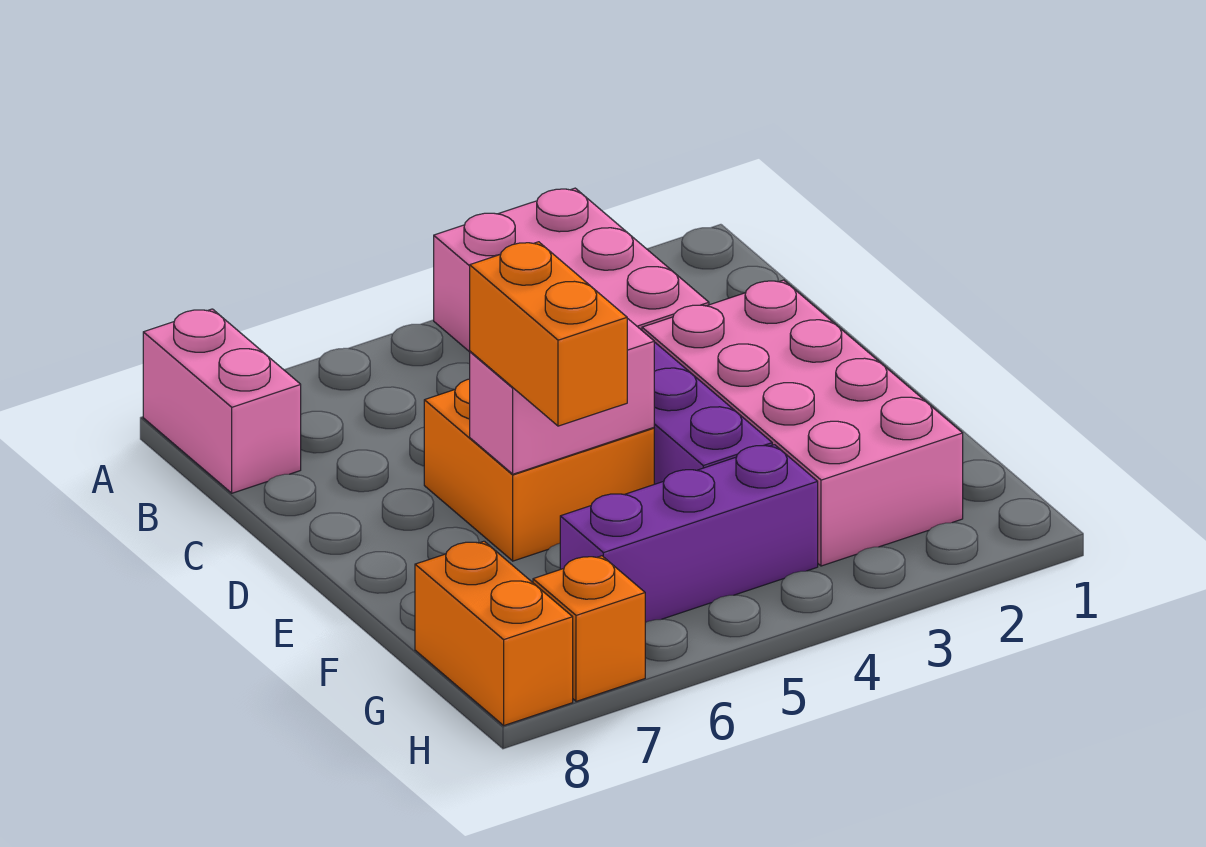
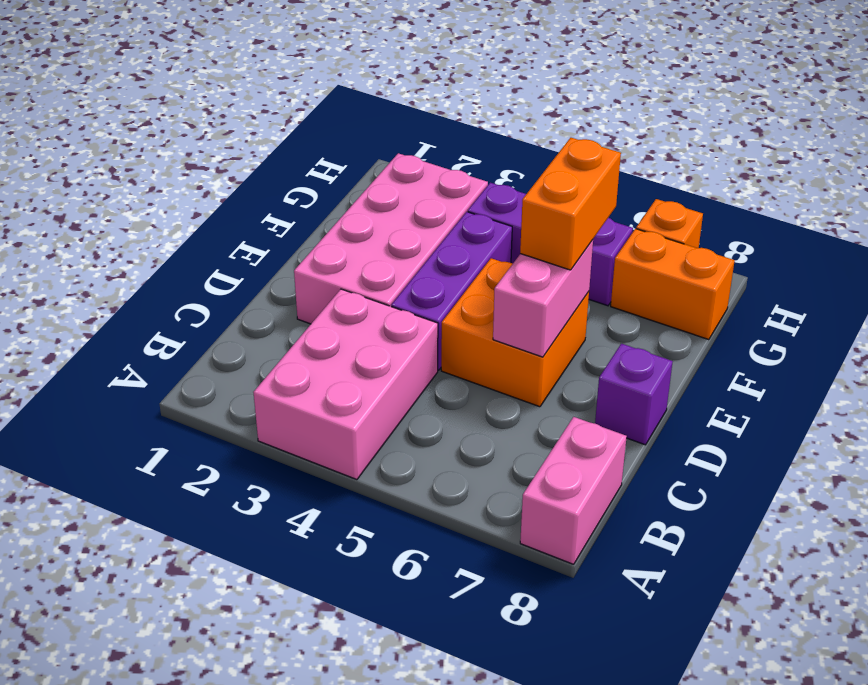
none -> purple 1x1 brick [595,344,673,445]
pink 1x2 brick [470,318,654,474] -> pink 1x2 brick turned to [493,240,593,357]
orange 1x2 brick [415,541,573,725] -> orange 1x2 brick turned to [611,229,735,340]

